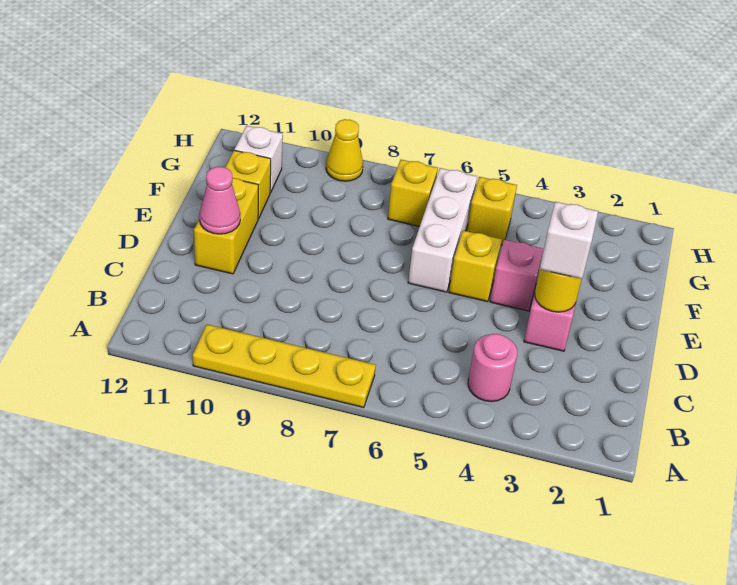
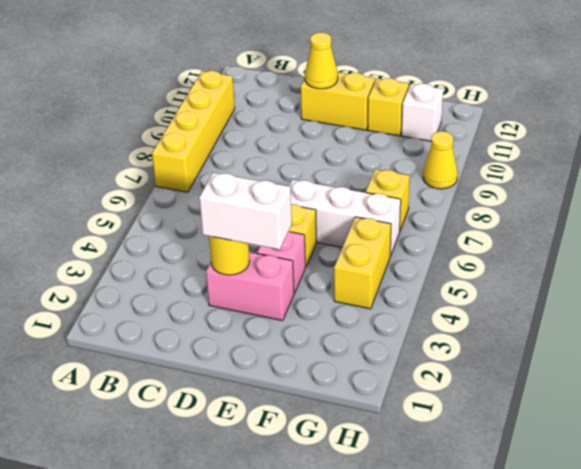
yellow 1x4 plate [193,325,376,408] -> yellow 1x4 brick [152,71,235,192]
pink 1x1 round brick [468,334,517,402] -> none
white 1x1 brick [540,202,598,279] -> white 1x2 brick [199,173,292,250]
pink 1x1 cone [199,167,240,234] -> yellow 1x1 cone [305,33,338,89]
yellow 1x1 brick [467,177,517,245] -> yellow 1x2 brick [334,217,391,309]

